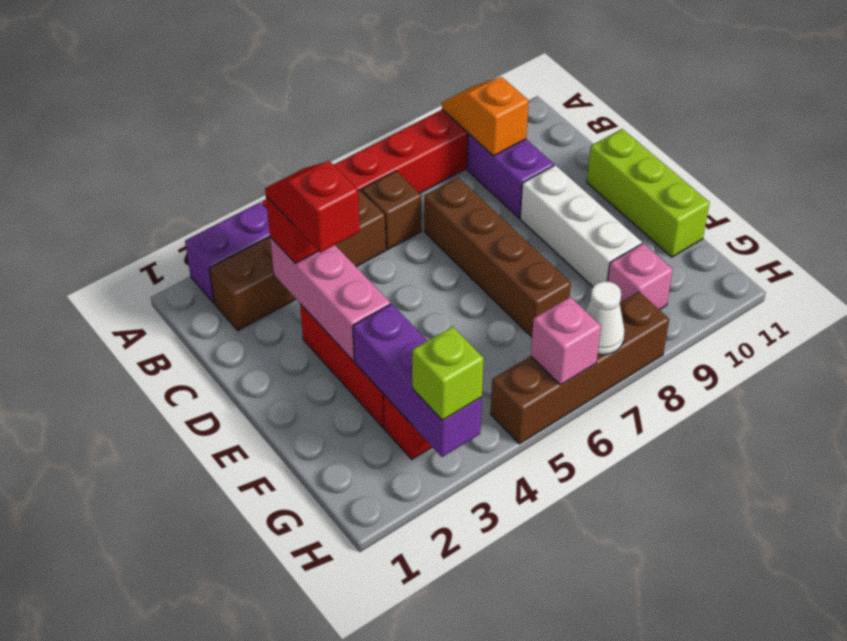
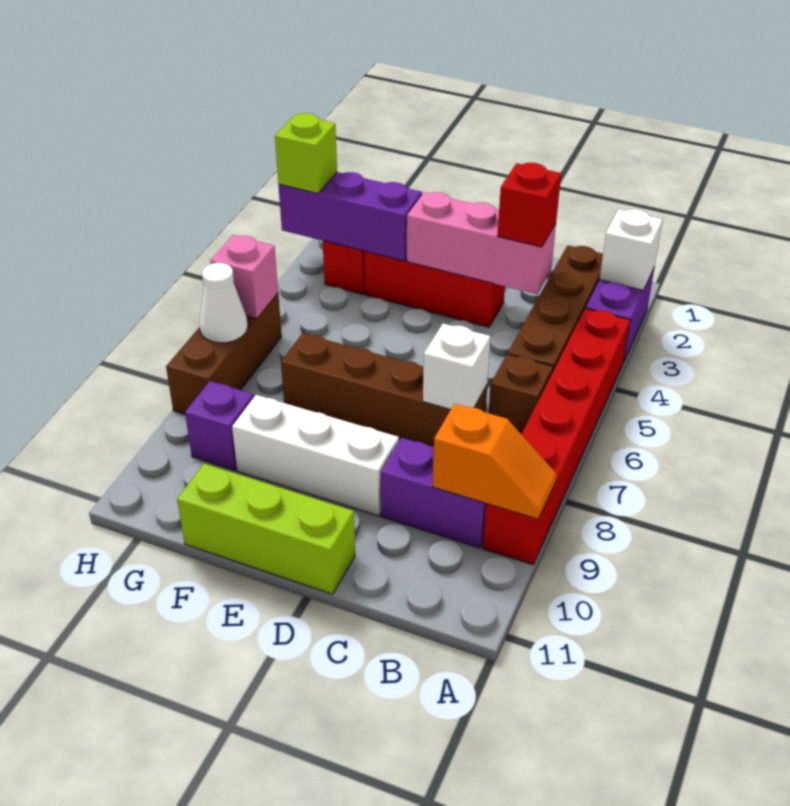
none -> white 1x1 brick [600,209,663,290]
red 1x2 slope [265,161,360,252] -> none
none -> white 1x1 brick [423,324,491,410]
pink 1x1 brick [608,243,673,310] -> purple 1x1 brick [185,381,254,470]
brown 1x4 brick [491,292,669,444] -> brown 1x3 brick [166,293,282,414]

